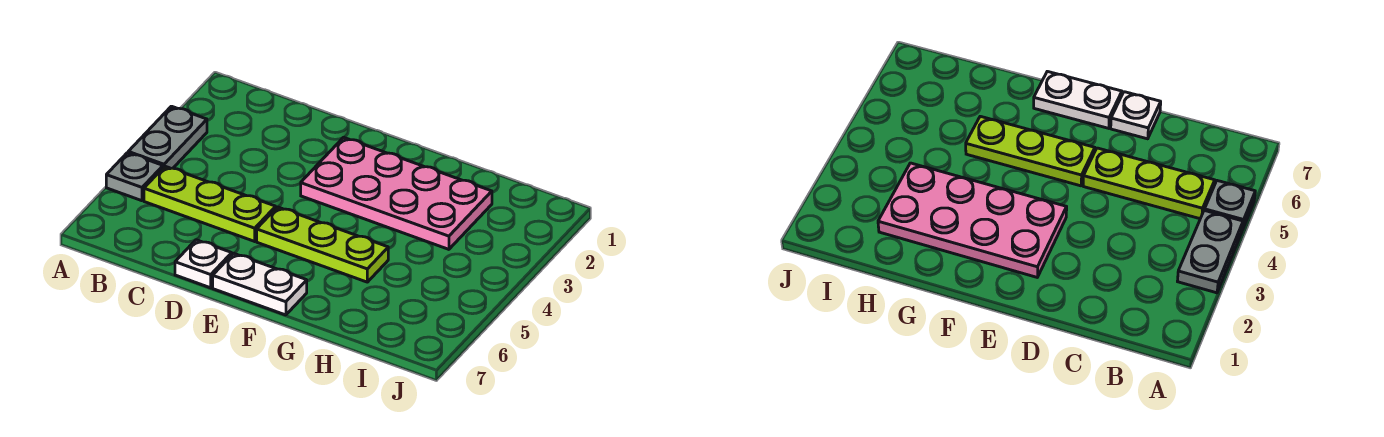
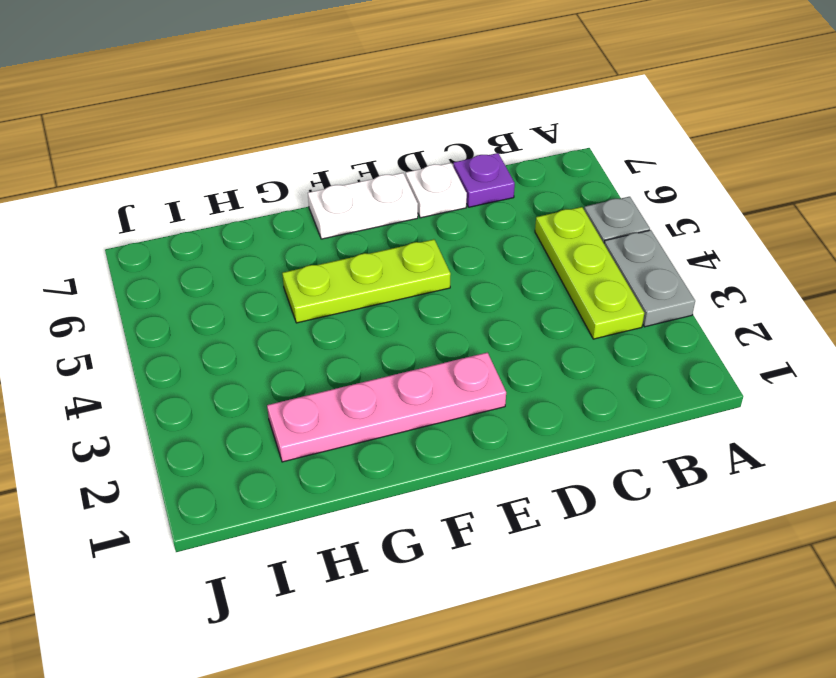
lime 1x3 plate [144,166,276,241] -> lime 1x3 plate turned to [535,207,644,339]
none -> purple 1x1 plate [453,153,515,207]
pink 2x4 plate [301,137,492,249] -> pink 1x4 plate [267,353,506,462]

